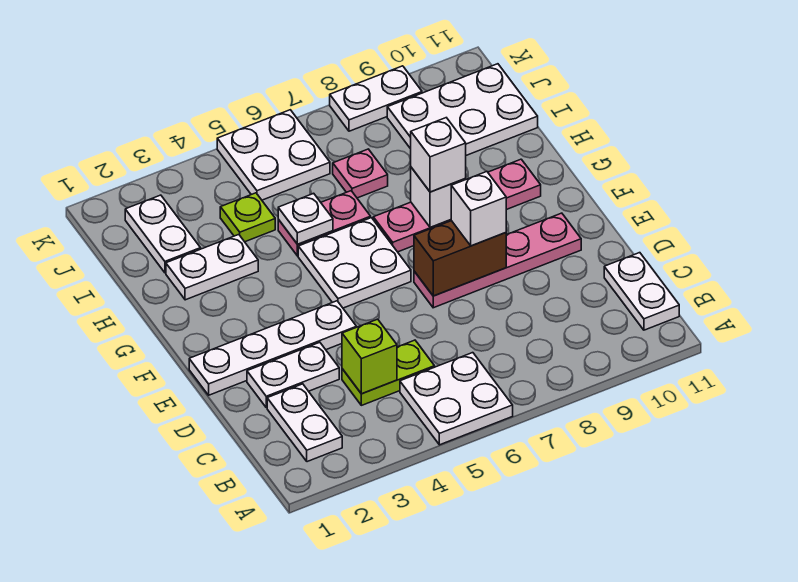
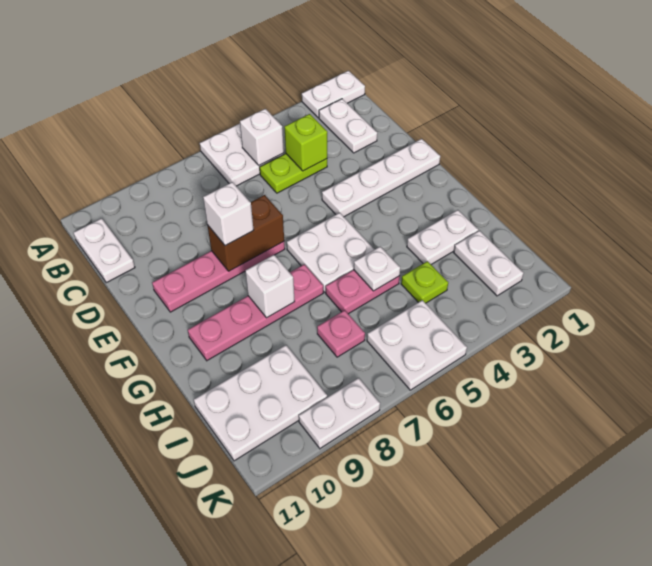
white 1x2 plate [247,342,339,408] -> white 1x2 plate moved to [302,71,365,118]
white 1x1 brick [411,118,466,192] -> white 1x1 brick moved to [240,109,284,165]

